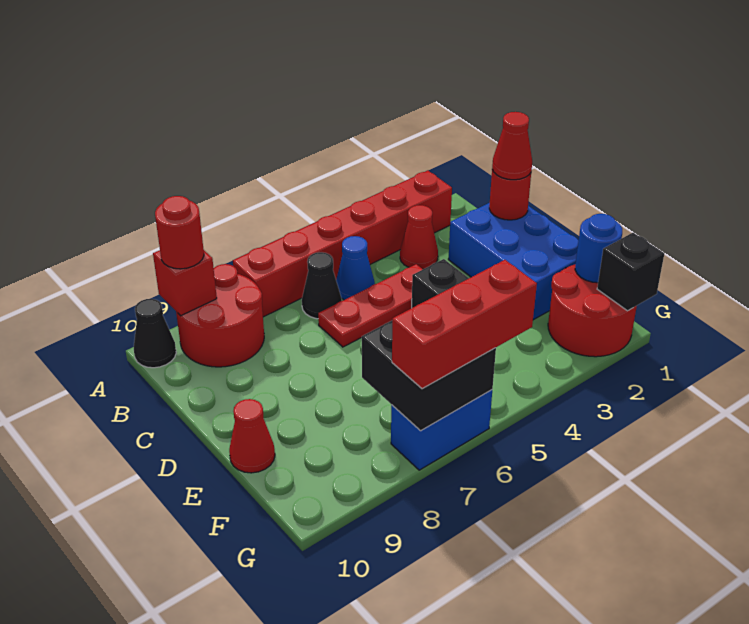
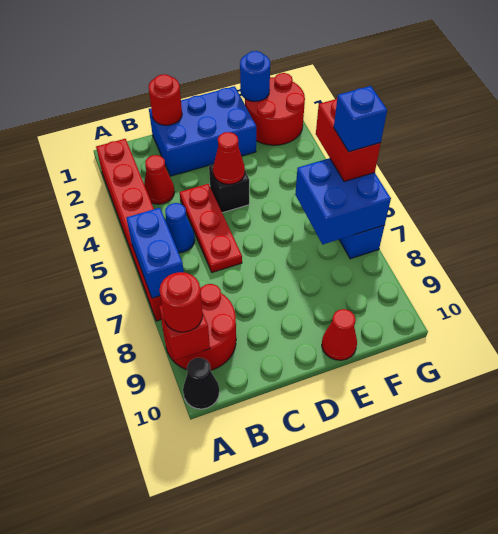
none -> blue 1x2 brick [126,208,184,298]
black 1x1 cone [302,252,342,319] -> none
red 1x1 cone [492,112,532,180] -> red 1x1 cone moved to [213,132,245,184]
black 2x2 brick [362,321,496,431] -> blue 2x2 brick [295,158,391,245]
black 1x1 brick [597,233,664,311] -> none
red 1x3 brick [392,260,537,389] -> red 1x2 brick [316,99,381,181]
none -> blue 1x1 brick [334,86,387,152]

